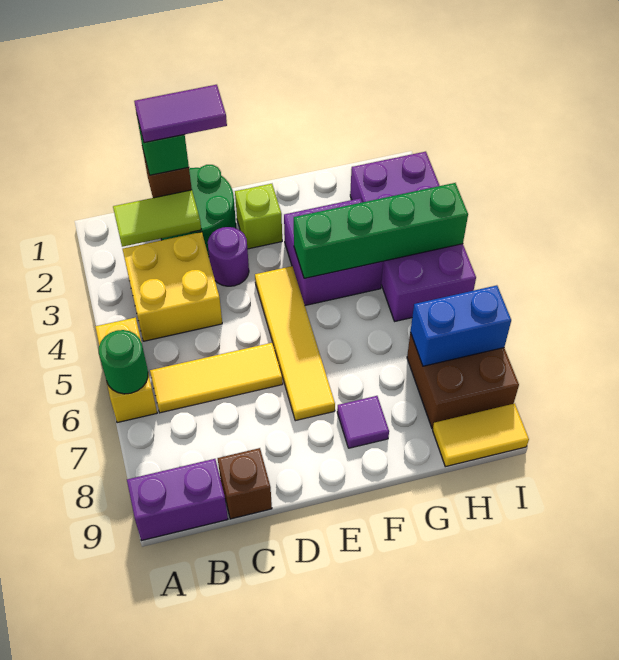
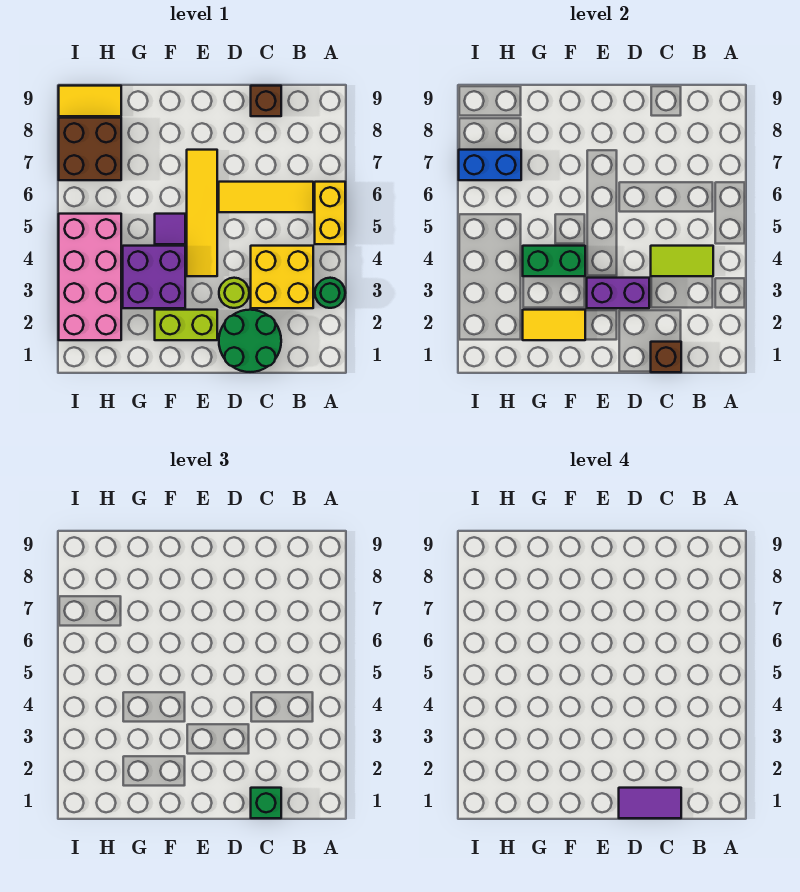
green 1x1 round brick [99,330,148,394] -> green 1x1 round brick moved to [315,278,345,308]
purple 1x2 brick [127,459,228,541] -> purple 1x2 brick moved to [587,278,649,308]
lime 1x2 tile [113,190,201,247] -> lime 1x2 tile moved to [651,246,713,276]
purple 1x1 round brick [208,227,249,286] -> lime 1x1 round brick [219,278,249,308]
lime 1x1 brick [235,184,282,249] -> lime 1x2 brick [155,310,217,340]
none -> yellow 1x2 tile [523,310,585,340]
green 1x4 brick [294,183,468,278] -> green 1x2 brick [523,246,585,276]
purple 1x1 tile [337,396,389,448] -> purple 1x1 tile moved to [155,214,185,244]
purple 2x4 brick [350,152,476,321] -> pink 2x4 brick [59,214,121,340]

